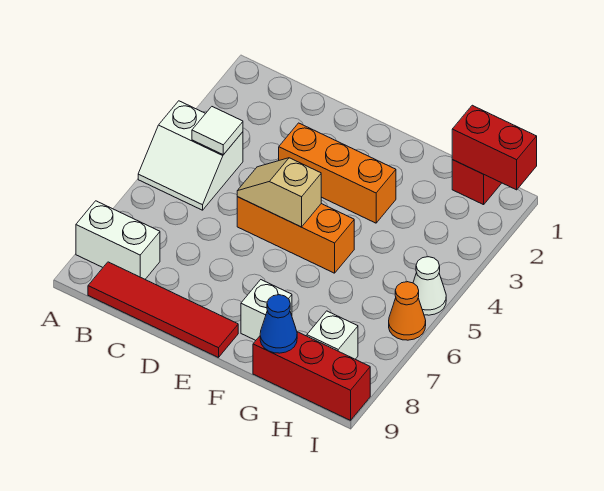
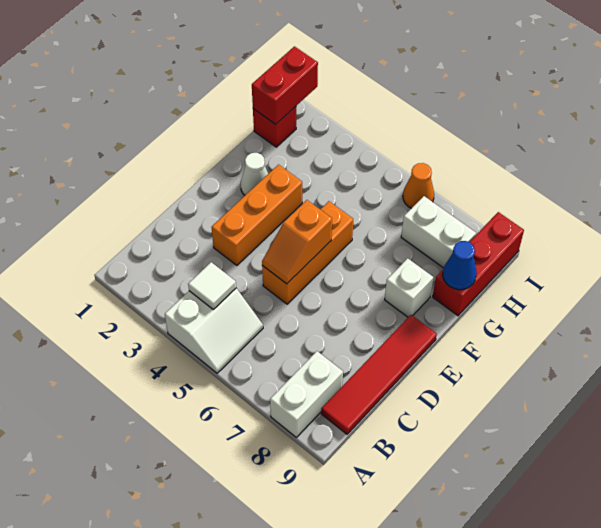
tan 1x2 slope [237,158,321,227] -> orange 1x2 slope [262,200,332,284]
white 1x1 brick [307,311,358,359] -> white 1x2 brick [401,196,476,268]
white 1x1 cone [413,257,446,315] -> white 1x1 cone moved to [241,153,268,195]

